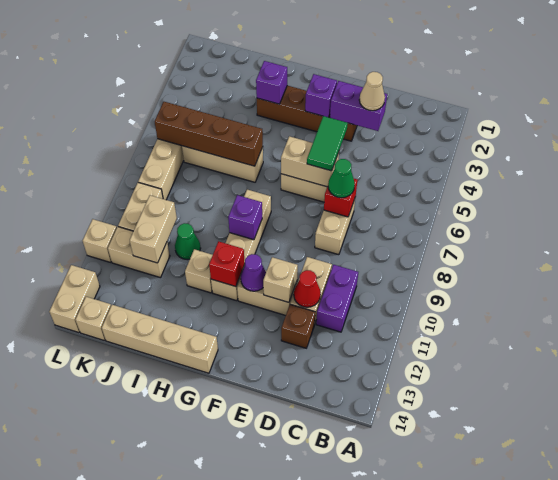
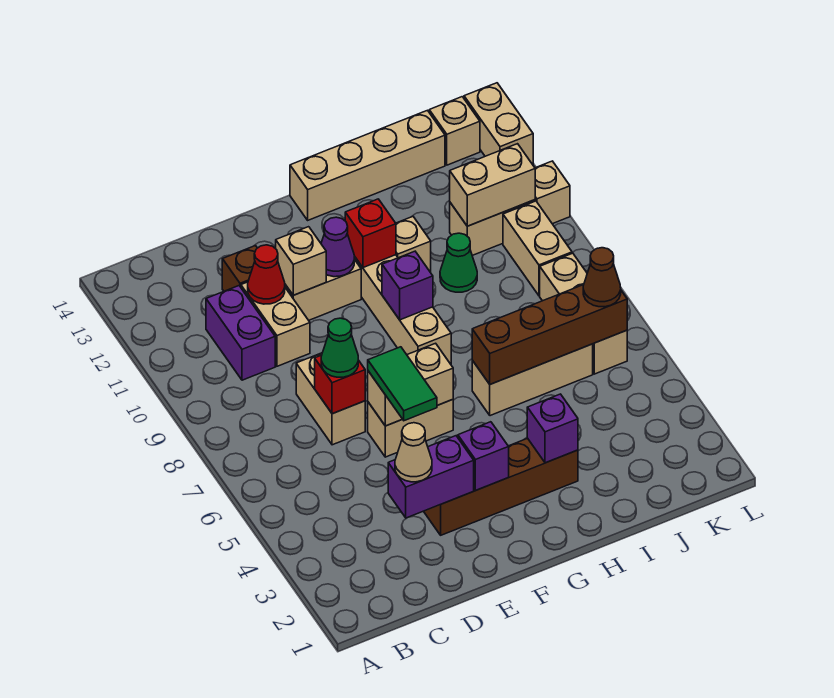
tan 1x2 brick [130,195,177,263] -> tan 1x2 brick turned to [450,144,535,226]
none -> brown 1x1 cone [583,248,621,307]

